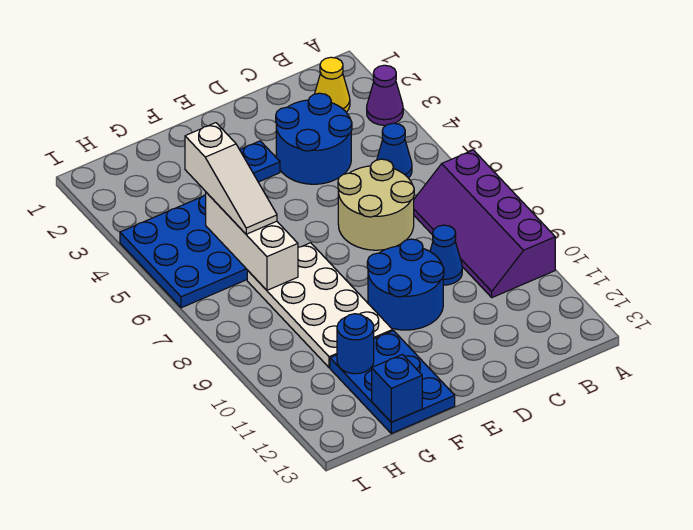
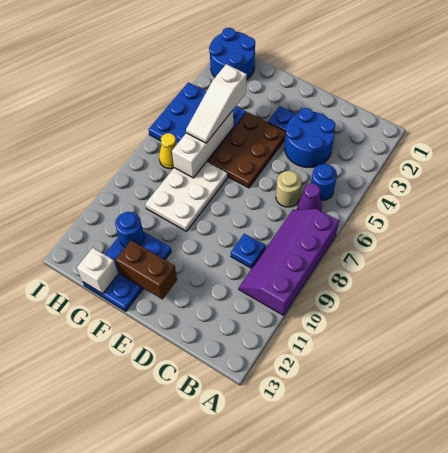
purple 1x1 cone [367,65,403,125] -> purple 1x1 cone moved to [297,183,322,211]
yellow 1x1 cone [315,57,350,112] -> yellow 1x1 cone moved to [159,133,177,169]
blue 1x1 cone [377,123,412,178] -> blue 1x1 round brick [311,164,337,200]
tan 2x2 round brick [338,159,414,250] -> tan 1x1 round brick [276,171,302,207]
blue 1x1 cone [430,225,462,285] -> blue 1x1 plate [231,234,265,269]
blue 2x2 round brick [367,239,444,330] -> blue 2x2 round brick moved to [209,28,255,80]
none -> brown 2x3 plate [208,112,286,188]
none -> brown 1x2 brick [116,240,177,299]
white 2x4 plate [247,243,393,368] -> white 2x3 plate [145,162,228,231]
blue 1x1 brick [372,354,422,422] -> white 1x1 brick [77,248,118,294]

